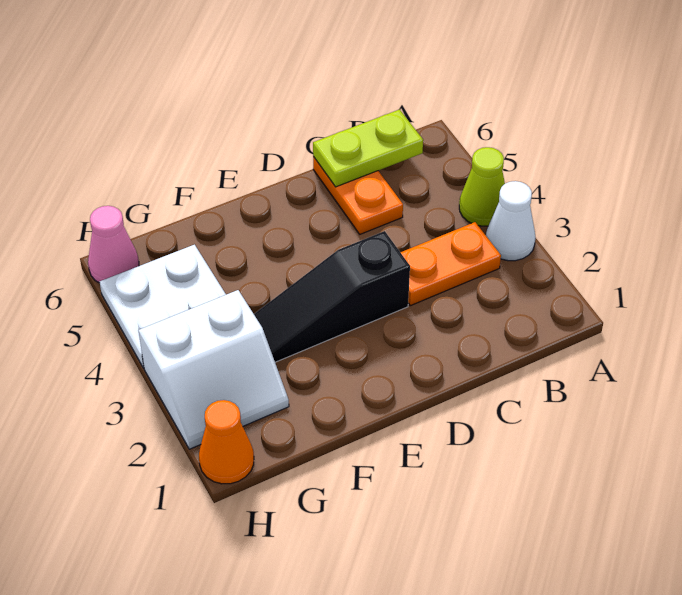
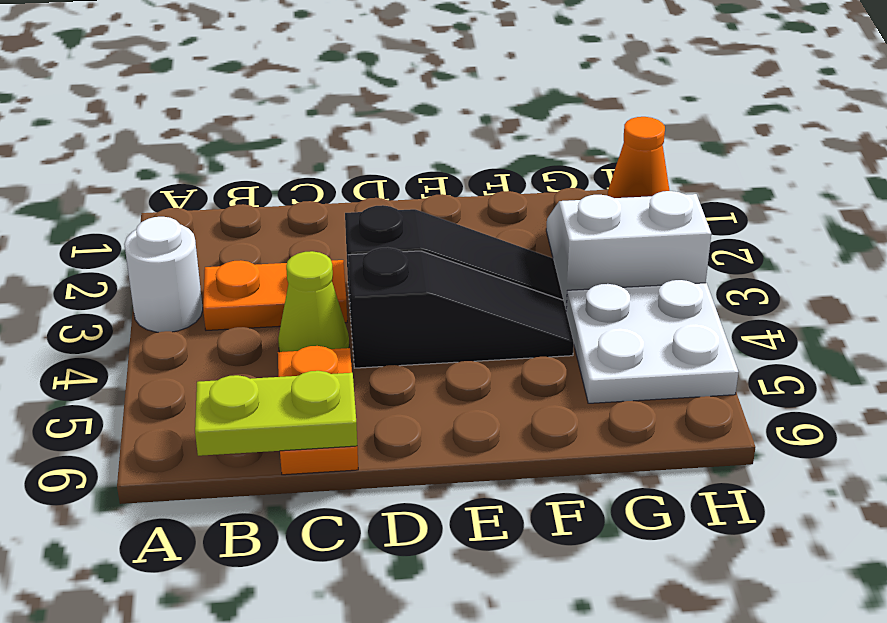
white 1x1 cone [486,181,536,261] -> white 1x1 round brick [124,217,203,332]
lime 1x1 cone [459,147,505,226] -> lime 1x1 cone moved to [278,251,349,352]
none -> black 1x3 slope [348,247,574,368]
pink 1x1 cone [88,206,139,283] -> none

